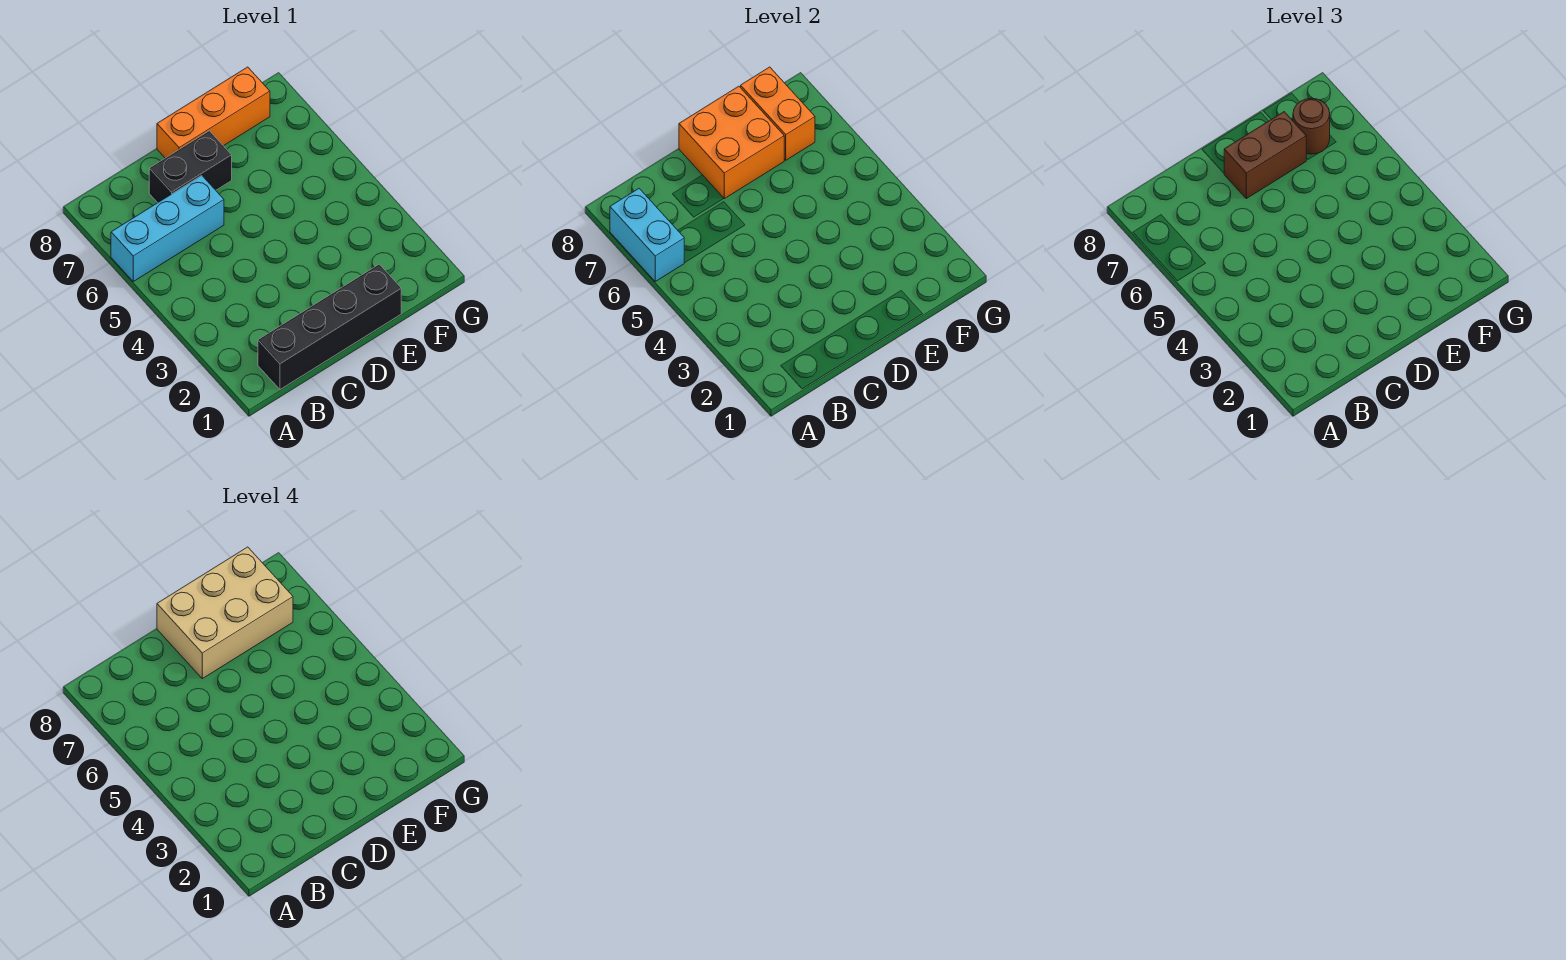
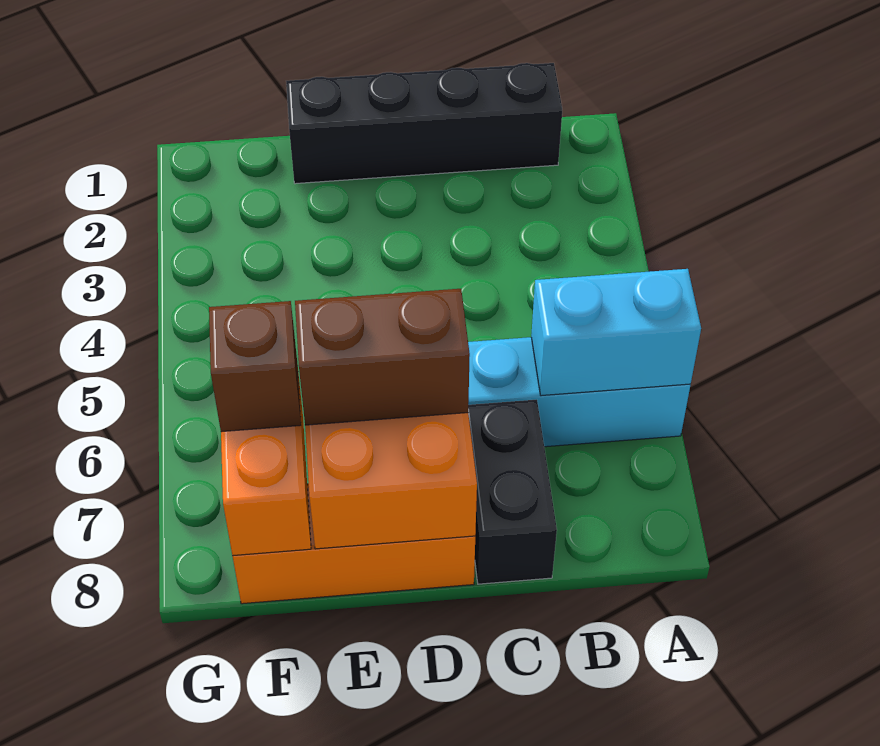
cyan 1x2 brick [610,189,684,281] -> cyan 1x2 brick turned to [531,269,701,396]
black 1x2 brick [149,131,232,203] -> black 1x2 brick turned to [468,400,557,584]
tan 2x3 brick [157,547,293,679] -> none
brown 1x1 round brick [1293,98,1330,154] -> brown 1x1 brick [209,301,301,432]

